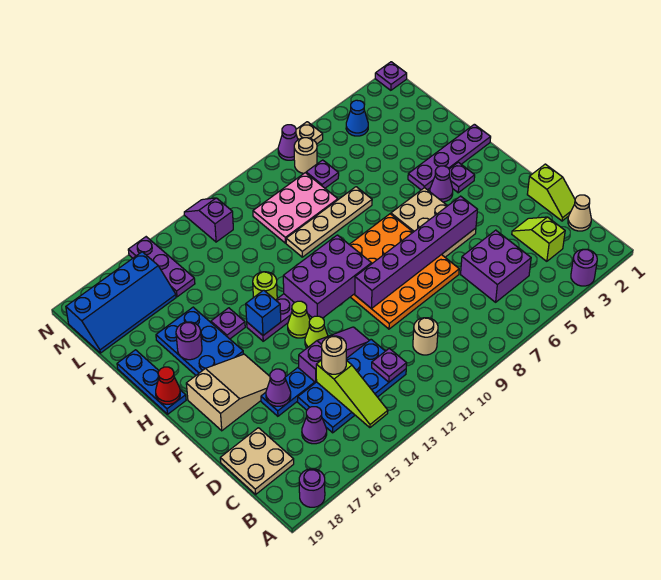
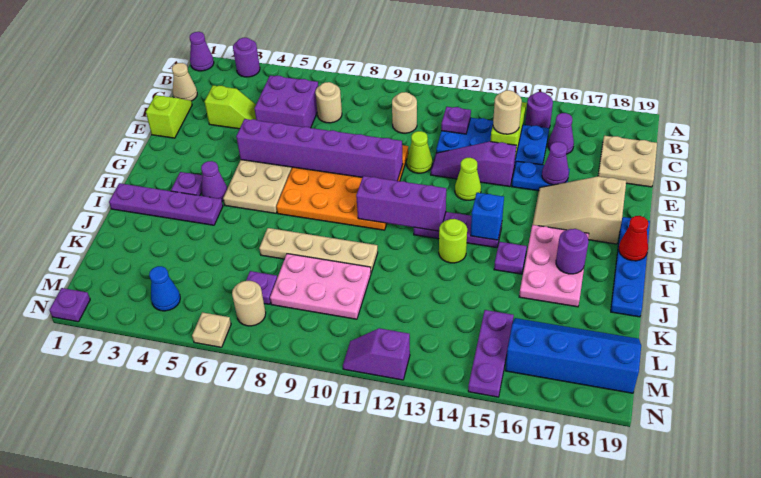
purple 1x1 round brick [299,469,325,507] -> purple 1x1 round brick moved to [525,92,553,128]
lime 1x2 slope [512,217,565,261] -> lime 1x2 slope turned to [205,85,256,129]
none -> tan 1x1 round brick [315,82,342,123]
purple 2x3 brick [283,235,371,318] -> purple 1x3 brick [356,176,446,231]
lime 1x1 cone [288,301,310,338] -> lime 1x1 cone moved to [407,131,432,173]
blue 2x3 plate [156,307,243,375] -> pink 2x3 plate [519,225,589,307]
blue 1x3 plate [117,350,186,414] -> blue 1x4 plate [611,217,650,317]
purple 1x2 slope [184,198,233,242] -> purple 1x2 slope turned to [343,328,410,380]
purple 1x1 cone [278,125,298,160] -> purple 1x1 cone moved to [190,32,214,71]

